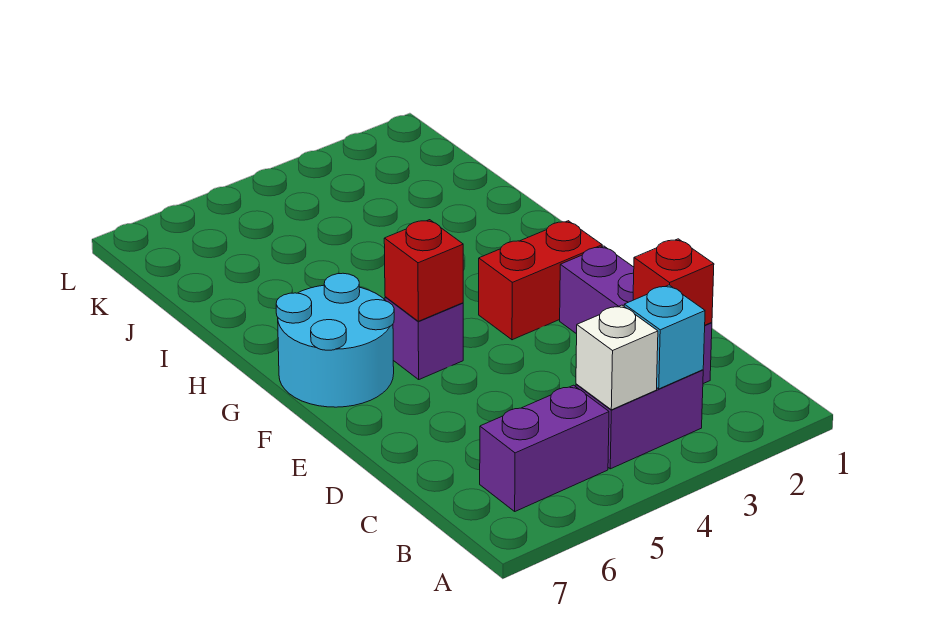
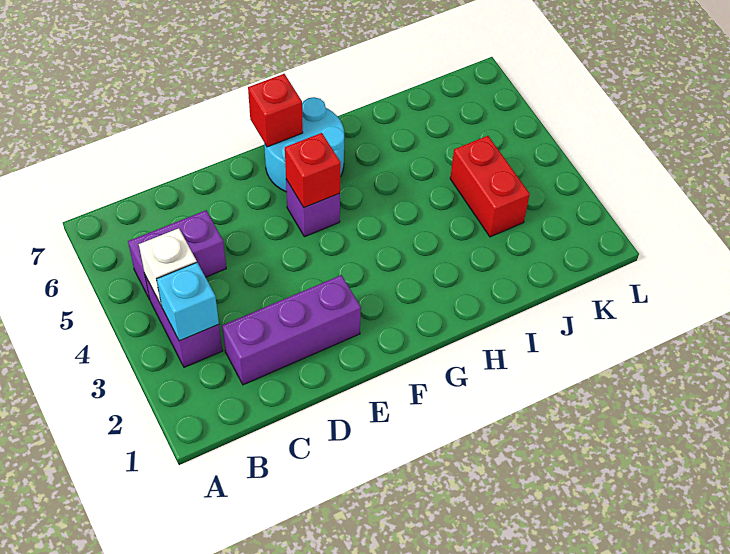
purple 1x2 brick [480,385,609,511] -> purple 1x2 brick turned to [128,211,226,300]
red 1x1 brick [633,239,714,325] -> red 1x1 brick moved to [248,74,303,147]
red 1x2 brick [479,221,602,340] -> red 1x2 brick moved to [450,136,530,237]

